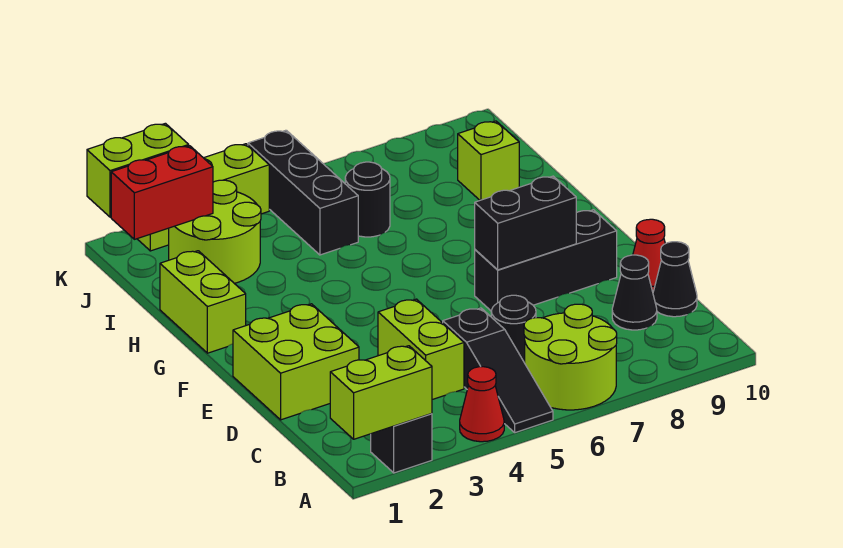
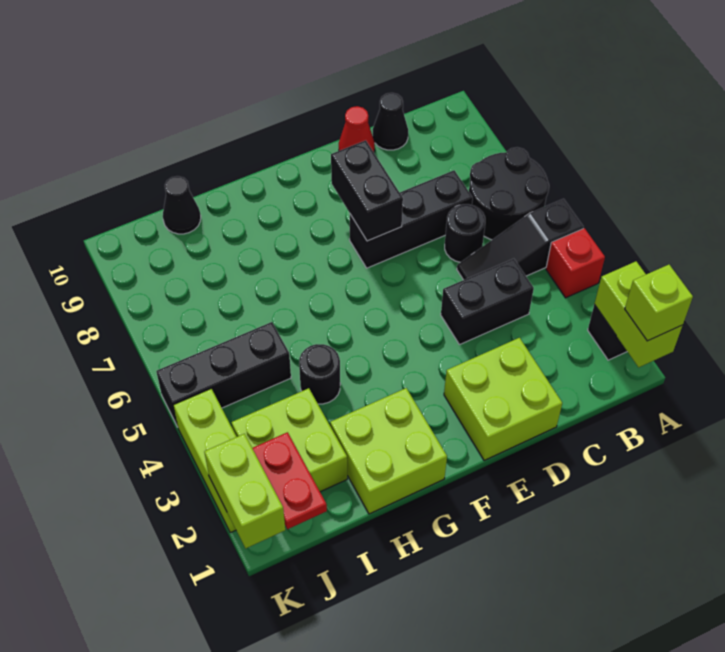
red 1x1 cone [460,367,504,442] -> red 1x1 brick [546,228,605,298]
black 1x3 slope [443,308,553,433] -> black 1x3 slope turned to [457,199,584,280]
lime 2x2 round brick [524,304,617,410] -> black 2x2 round brick [469,147,549,240]
lime 1x2 brick [378,299,464,400] -> black 1x2 brick [441,259,534,345]
black 1x1 cone [612,255,657,330] -> black 1x1 cone moved to [163,176,201,234]
black 1x3 brick [475,210,617,311] -> black 1x3 brick turned to [350,170,473,268]
lime 1x2 brick [160,251,246,353] -> lime 2x2 brick [330,388,447,514]
lime 2x2 round brick [169,180,261,283] -> lime 2x2 brick [231,388,347,492]
black 1x1 round brick [345,162,390,237] -> black 1x1 round brick moved to [299,344,340,404]
lime 1x1 brick [458,121,519,200] -> lime 1x1 brick moved to [625,265,693,341]
red 1x2 brick [111,146,213,239] -> red 1x2 plate [252,432,327,529]

